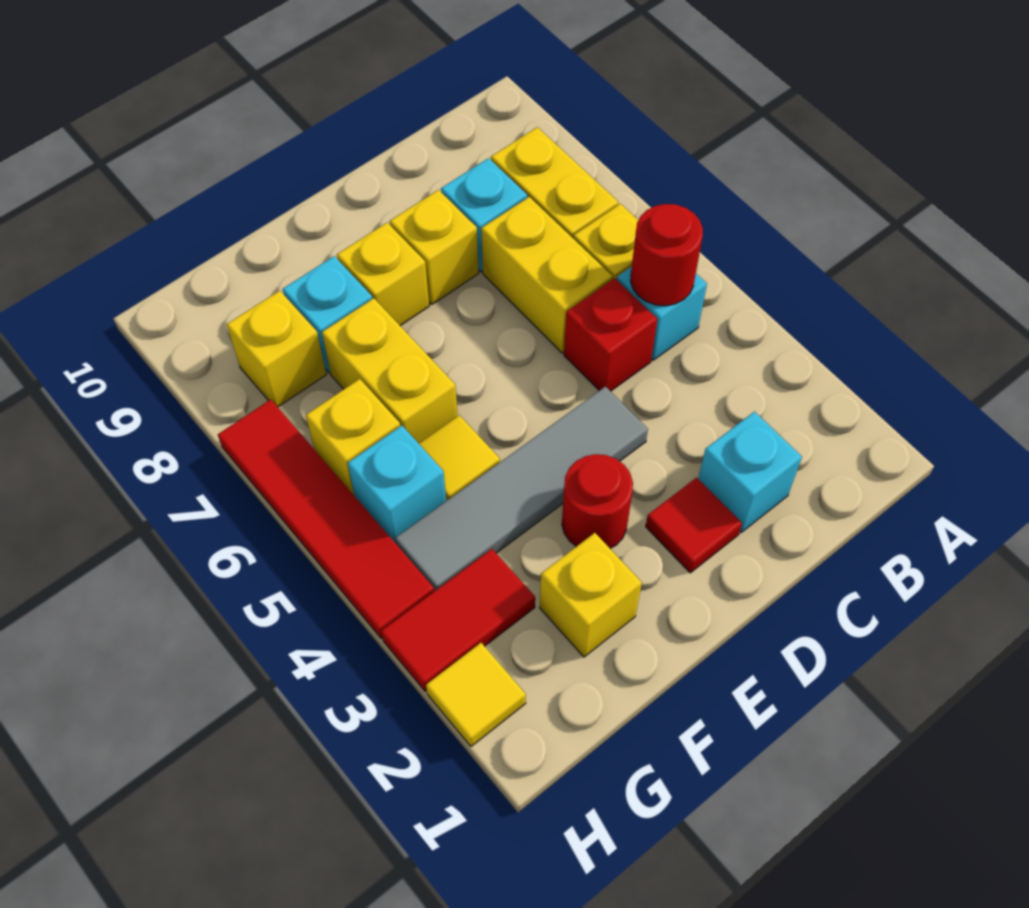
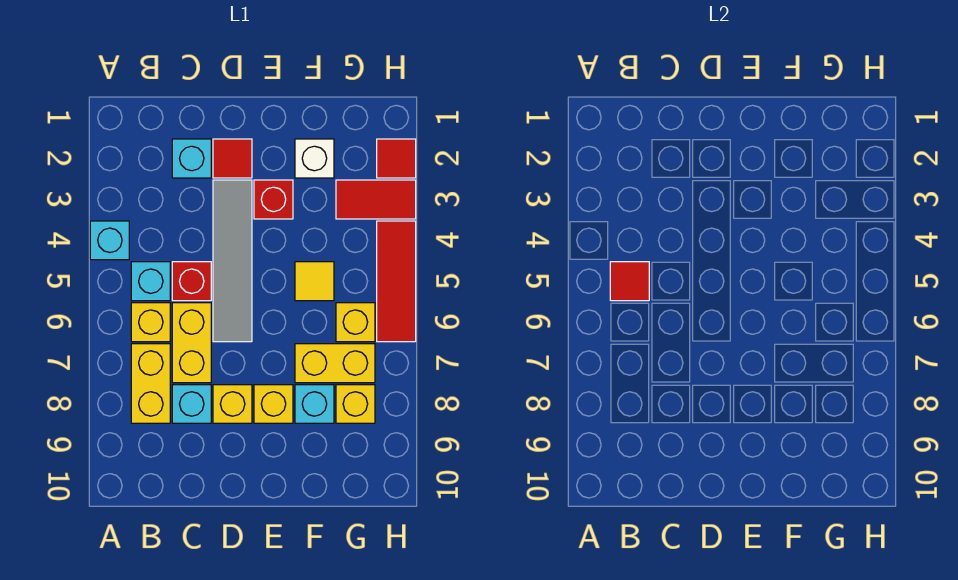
red 1x1 round brick [630,204,703,306] -> red 1x1 tile [610,262,649,301]
grey 1x4 tile [395,386,648,591] -> grey 1x4 tile turned to [213,180,252,342]
red 1x1 round brick [562,454,633,548] -> red 1x1 brick [254,180,293,219]
yellow 1x1 brick [540,533,642,657] -> white 1x1 brick [295,139,334,178]
yellow 1x2 brick [322,298,458,443] -> yellow 1x2 brick turned to [295,344,375,383]
cyan 1x1 brick [348,425,446,543] -> cyan 1x1 brick moved to [90,221,129,260]
yellow 1x1 tile [426,643,526,746] -> red 1x1 tile [377,139,416,178]
red 1x4 tile [218,399,434,639] -> red 1x3 tile [377,221,416,342]

